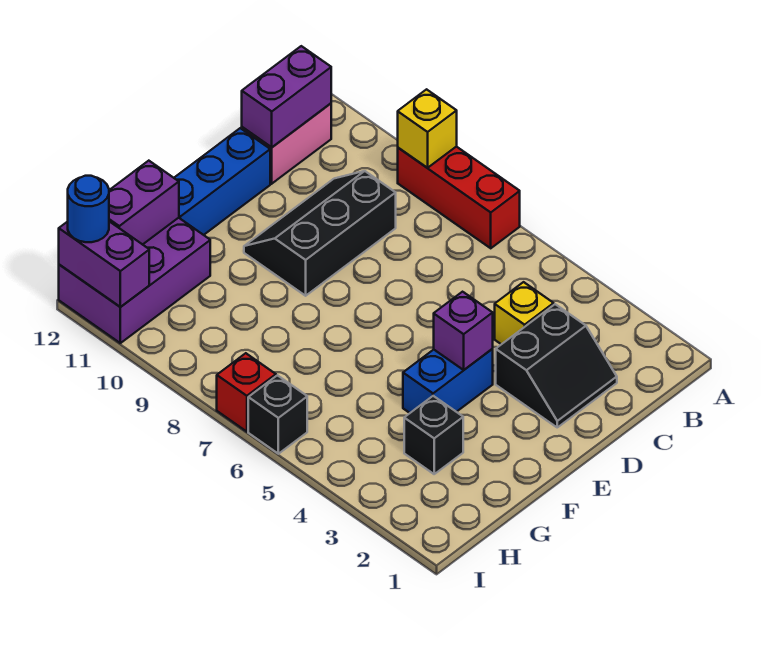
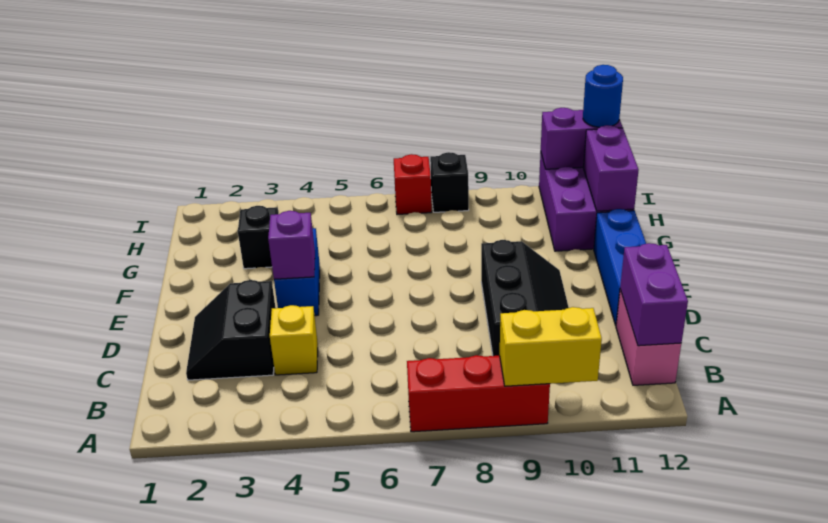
yellow 1x1 brick [398,89,457,168] -> yellow 1x2 brick [500,307,602,386]
black 1x1 brick [248,375,307,454] -> black 1x1 brick moved to [430,152,469,212]

